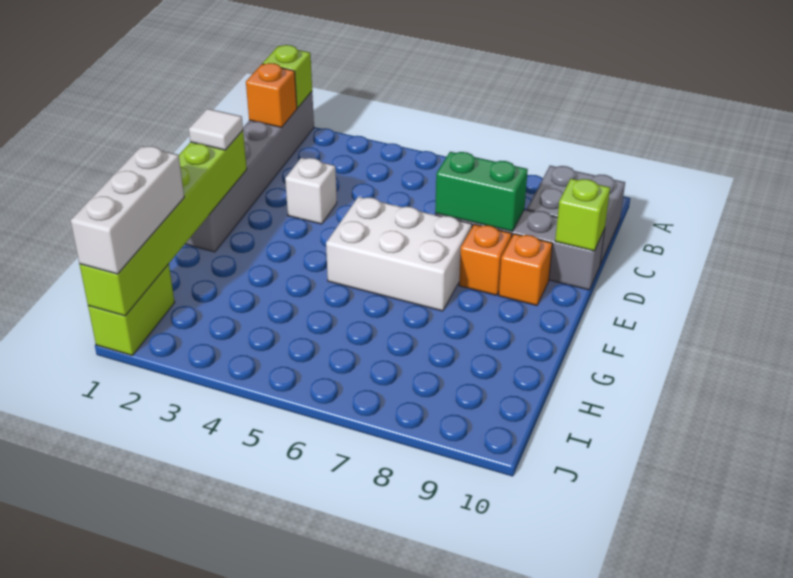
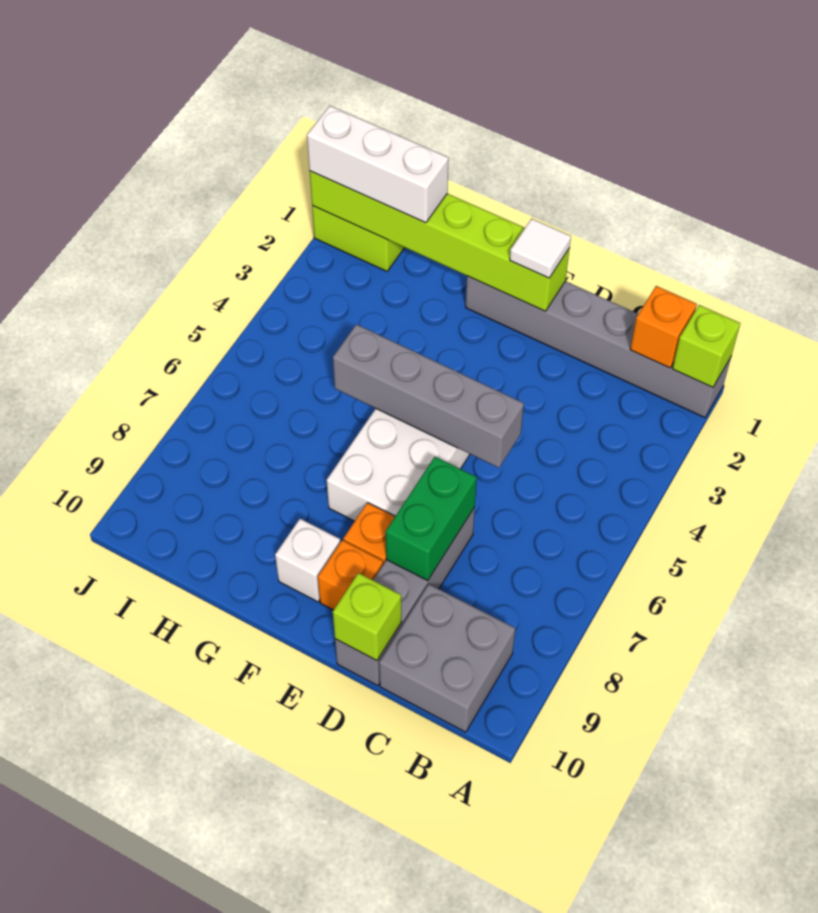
white 1x1 brick [285,158,337,224] -> white 1x1 brick moved to [275,519,340,602]
none -> grey 1x4 brick [333,324,524,468]

